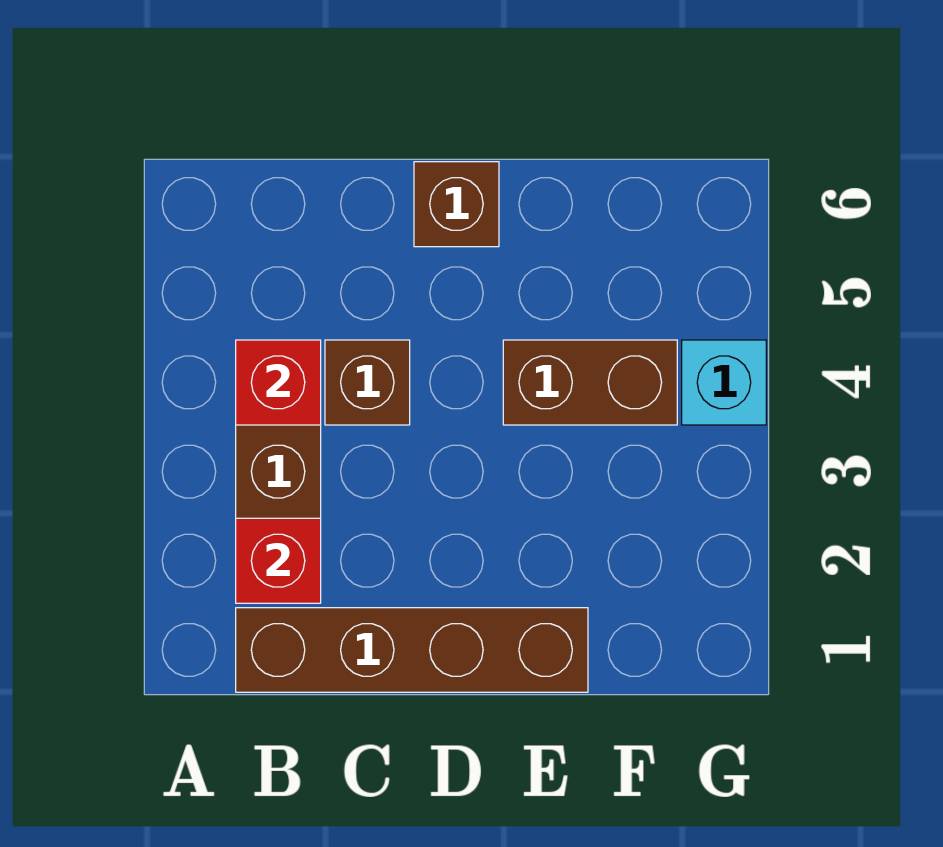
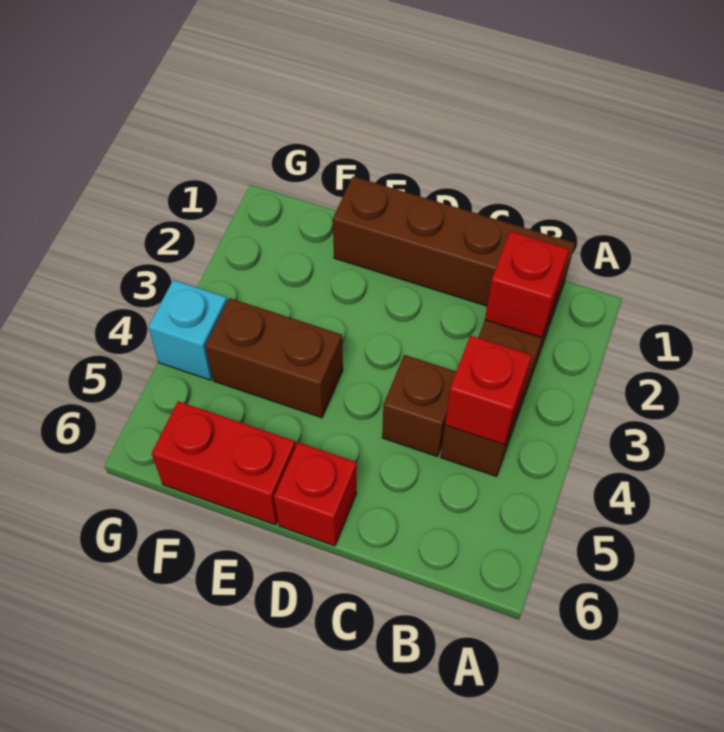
brown 1x1 brick [414,162,499,247] -> red 1x1 brick [274,442,357,546]
none -> red 1x2 brick [152,401,296,525]

